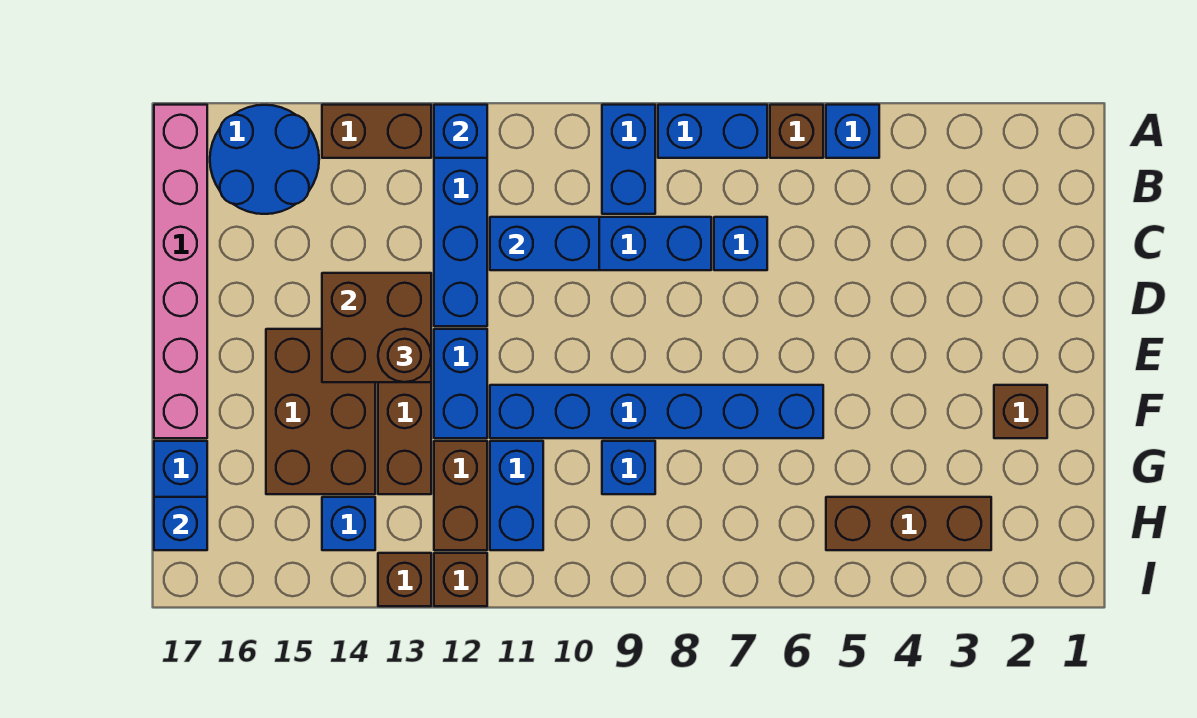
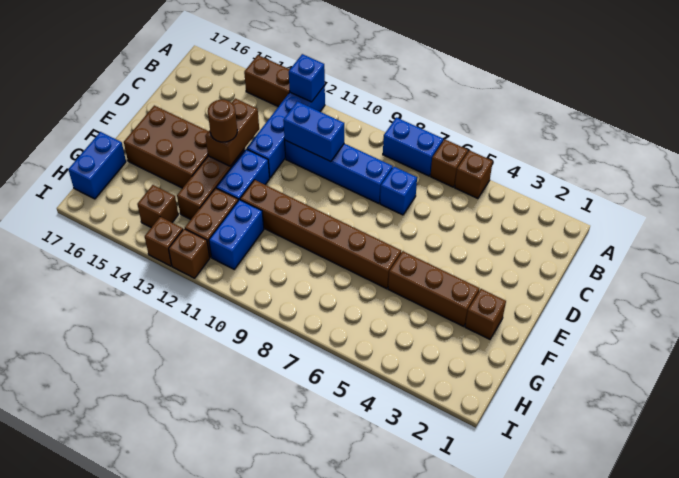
blue 1x1 brick [826,105,879,158] -> brown 1x1 brick [455,150,493,199]
blue 1x2 brick [602,105,655,214] -> none
blue 2x2 round brick [210,105,319,214] -> none
pink 1x6 brick [154,105,207,438] -> none
brown 2x2 brick [322,273,431,382] -> brown 1x2 brick [205,98,259,166]
brown 2x3 brick [266,329,375,494] -> brown 2x3 brick turned to [124,106,209,188]
blue 1x6 brick [490,385,823,438] -> brown 1x6 brick [240,180,401,289]
blue 1x1 brick [602,441,655,494] -> none
brown 1x3 brick [826,497,991,550] -> brown 1x3 brick moved to [388,251,479,327]
blue 1x1 brick [322,497,375,550] -> brown 1x1 brick [137,185,178,227]
blue 1x1 brick [154,497,207,550] -> none

